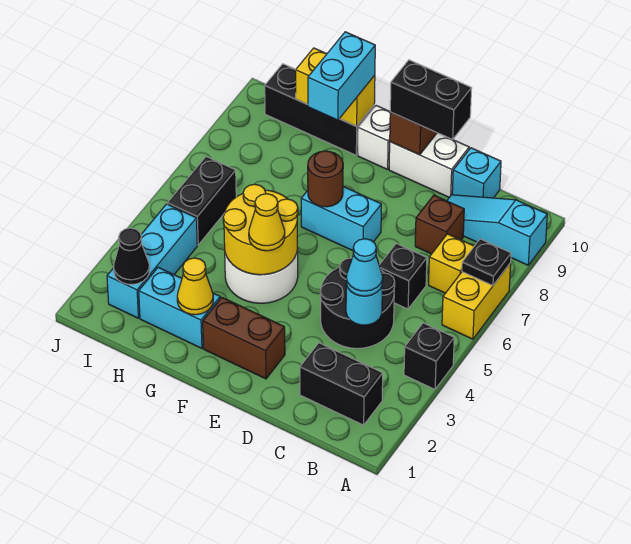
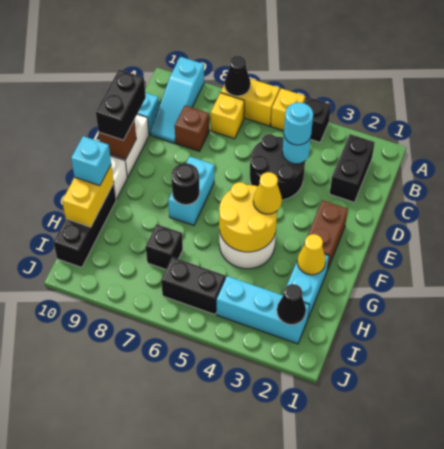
none -> yellow 1x1 brick [271,88,305,131]
black 1x1 plate [462,239,511,286] -> black 1x1 cone [225,56,251,96]
cyan 1x1 cone [346,239,383,296] -> cyan 1x1 round brick [284,102,313,145]
black 1x1 brick [379,244,427,309] -> black 1x1 brick moved to [146,224,183,269]
brown 1x1 round brick [308,151,343,207] -> black 1x1 round brick [171,163,200,205]
cyan 1x2 brick [308,32,375,120] -> cyan 1x1 brick [71,136,111,186]

